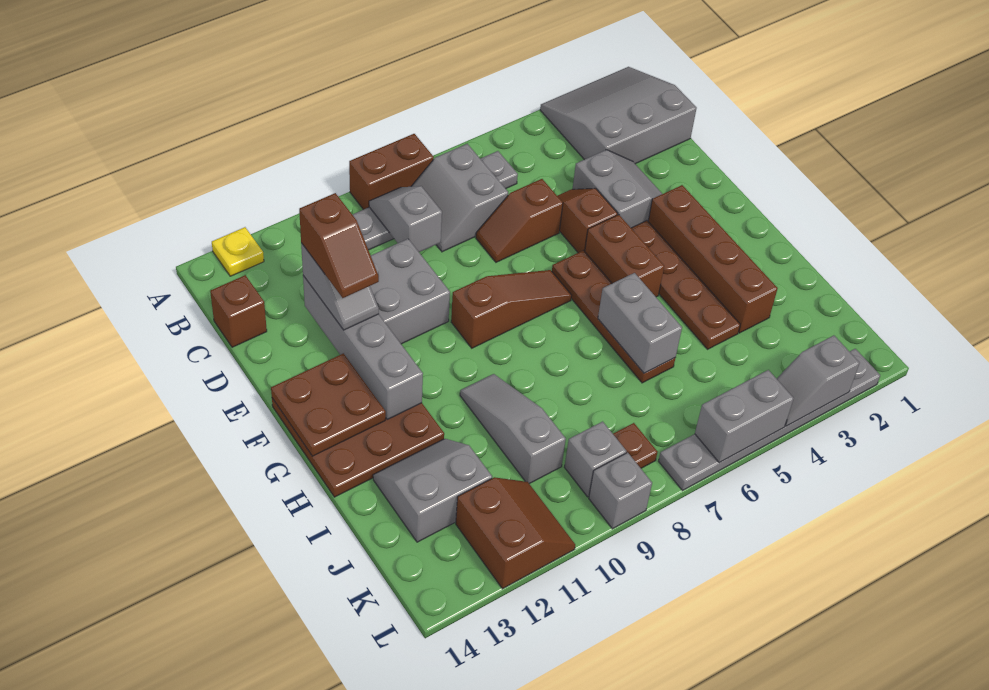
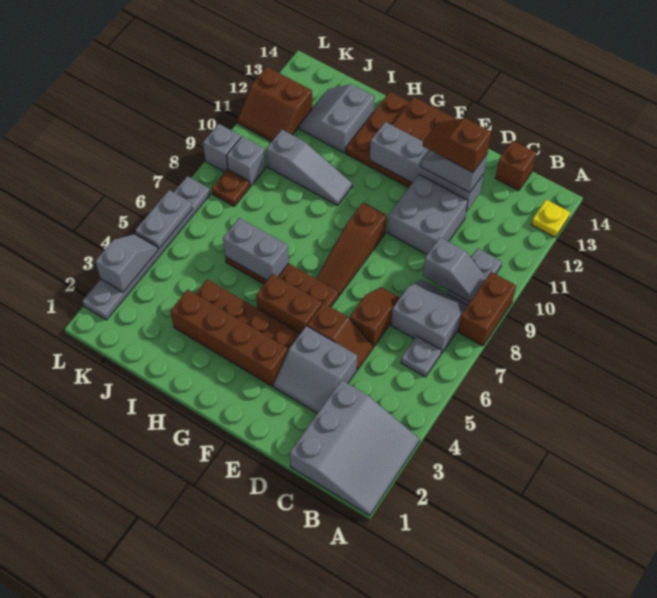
grey 2x2 slope [373,439,492,542] -> grey 2x2 slope turned to [299,84,375,153]
grey 1x2 brick [695,370,794,463] -> grey 1x2 plate [135,190,193,249]

